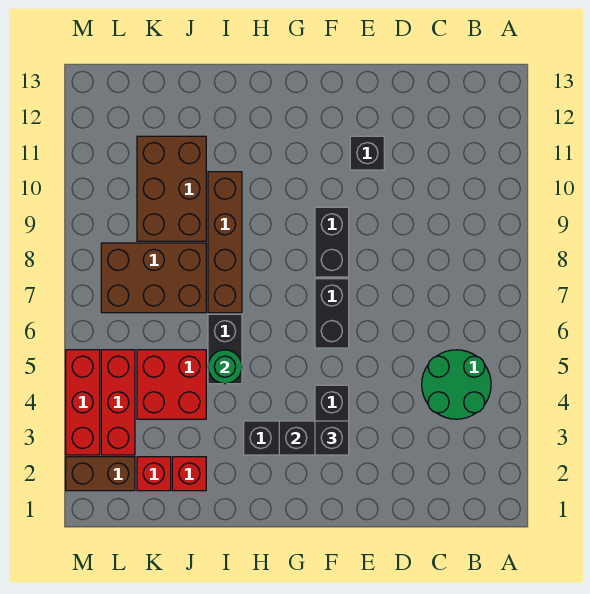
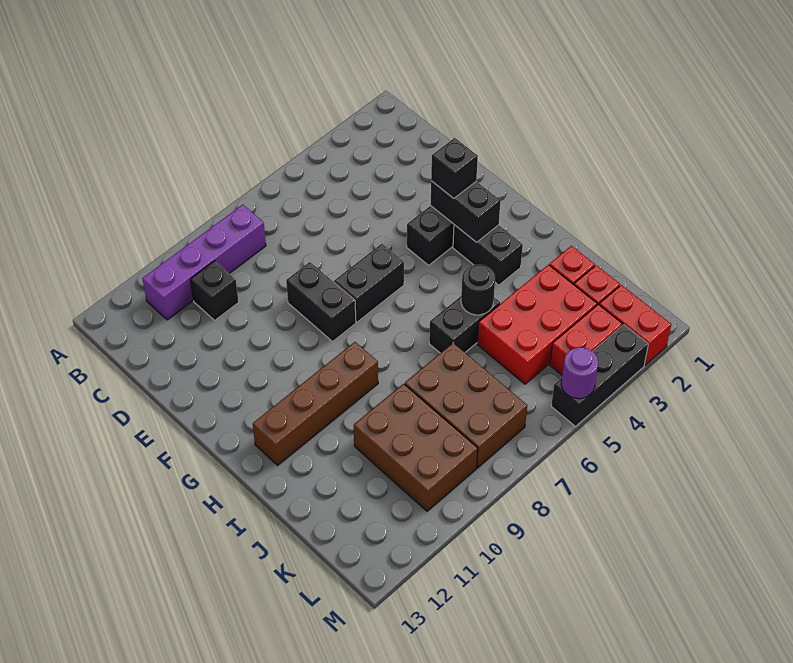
green 2x2 round brick [422,350,491,419] -> none
none -> purple 1x4 brick [142,205,266,320]
black 1x1 brick [350,136,384,170] -> black 1x1 brick moved to [190,261,239,320]
black 1x2 brick [315,207,349,277] -> black 1x2 brick turned to [286,262,356,342]
green 1x1 round brick [208,350,242,384] -> black 1x1 round brick [461,265,495,315]
brown 1x4 brick [208,172,242,313] -> brown 1x4 brick moved to [253,342,378,465]
red 2x2 brick [137,350,206,419] -> red 2x3 brick [477,265,597,384]
brown 2x3 brick [137,136,206,241] -> brown 2x3 brick turned to [354,384,478,511]
brown 1x2 brick [66,457,135,491] -> red 1x2 brick [599,285,671,365]
red 1x3 brick [101,350,135,455] -> red 1x2 brick [550,304,622,375]
red 1x3 brick [66,350,100,455] -> black 1x3 brick [551,325,648,426]
none -> purple 1x1 round brick [561,347,598,399]

